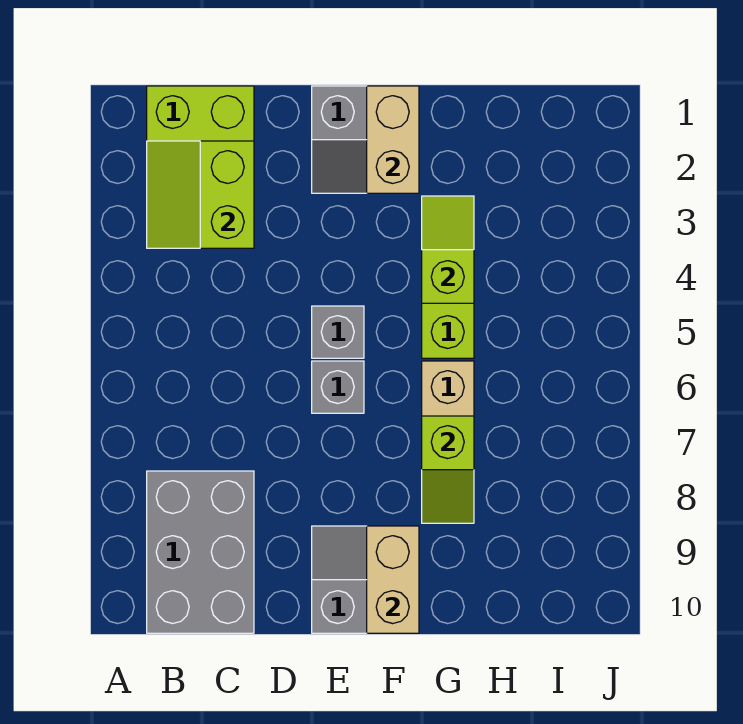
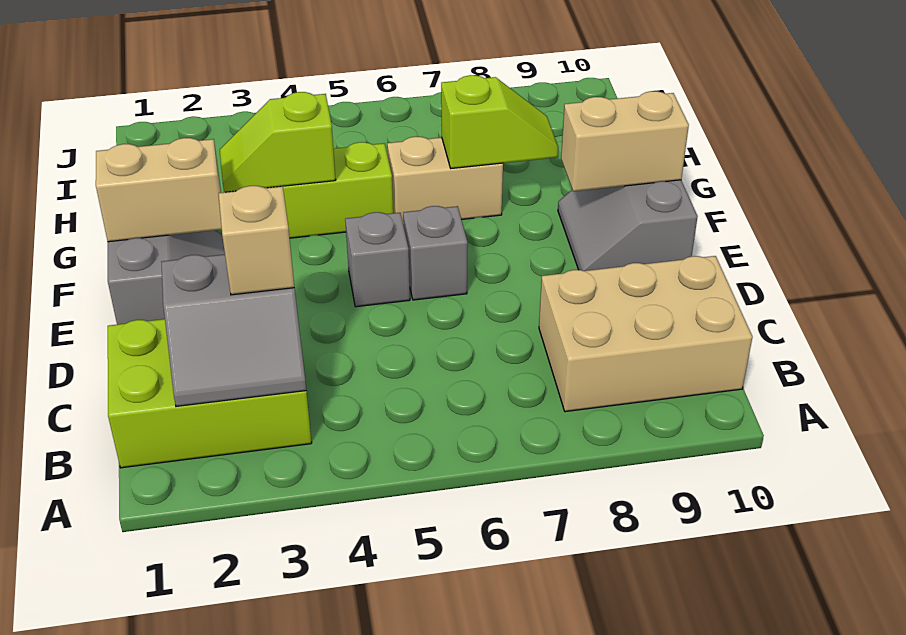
lime 2x2 slope [147,141,254,248] -> grey 2x2 slope [161,254,306,406]
grey 2x3 brick [147,471,254,633] -> tan 2x3 brick [539,256,752,412]
none -> tan 1x1 brick [219,186,294,295]

